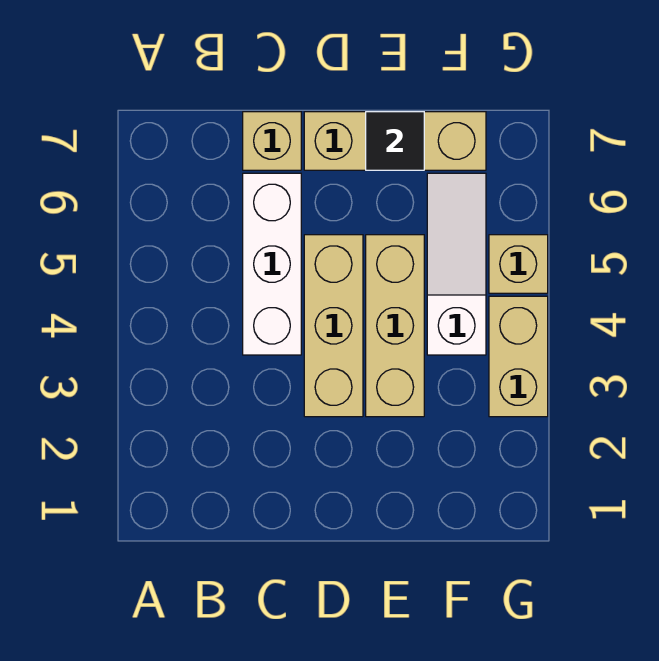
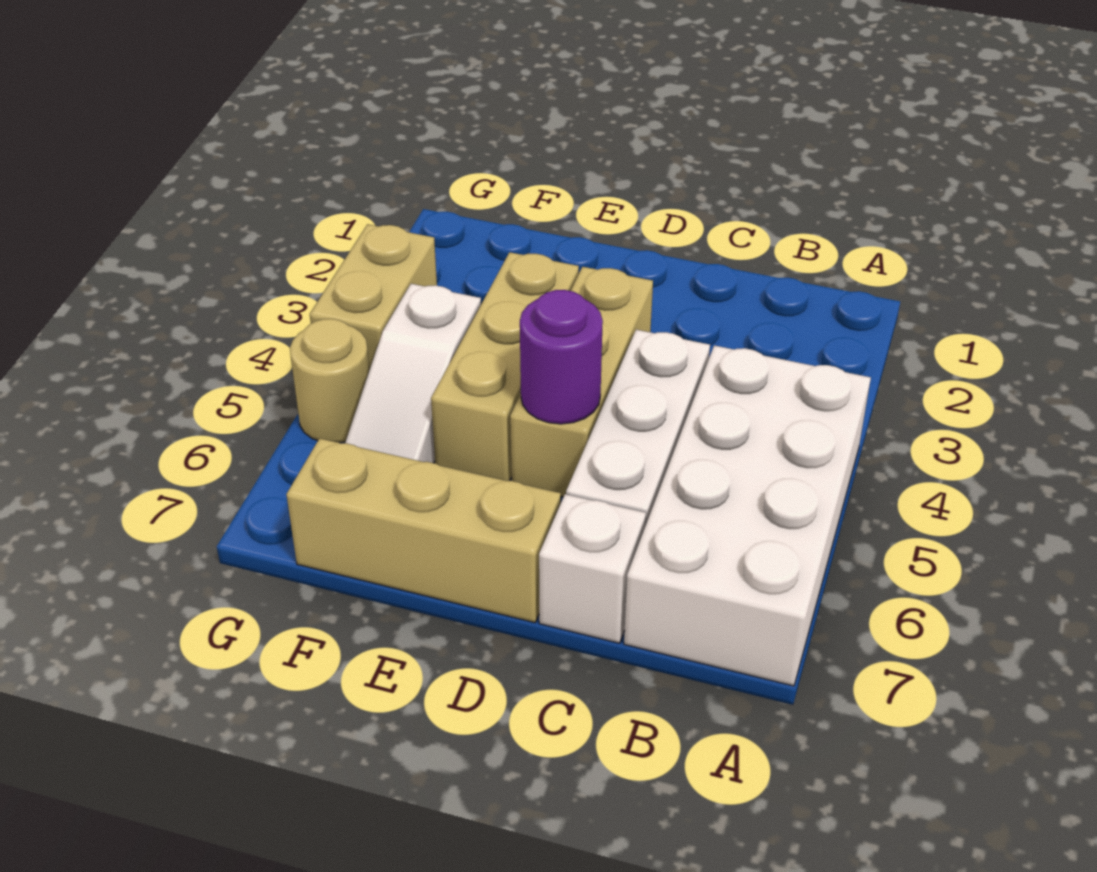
none -> white 2x4 brick [624,345,871,686]
tan 1x1 brick [243,112,301,170] -> white 1x1 brick [539,494,646,643]
none -> purple 1x1 round brick [520,290,603,424]
black 1x1 tile [366,112,424,170] -> none
tan 1x1 brick [489,235,548,293] -> tan 1x1 round brick [290,319,369,443]

